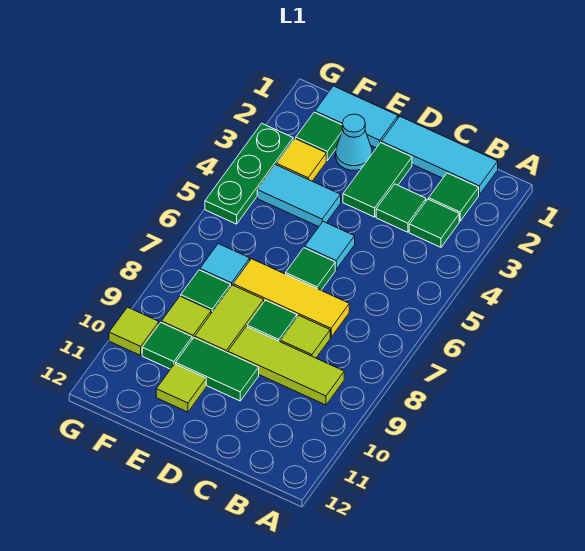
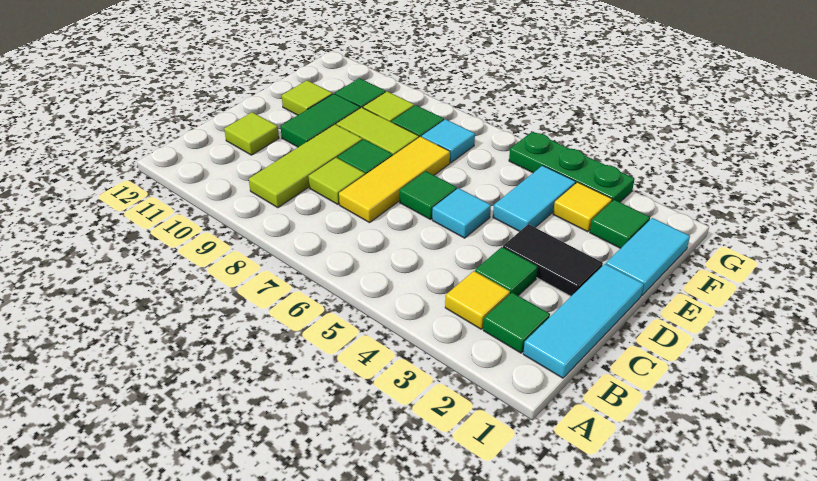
green 1x1 tile [409,199,459,247] -> yellow 1x1 tile [445,271,510,329]
green 1x2 tile [343,143,412,217] -> black 1x2 tile [503,224,603,296]
cyan 1x1 cone [336,114,372,170] -> none
lime 1x1 tile [109,307,159,355] -> lime 1x1 tile moved to [224,112,279,155]

